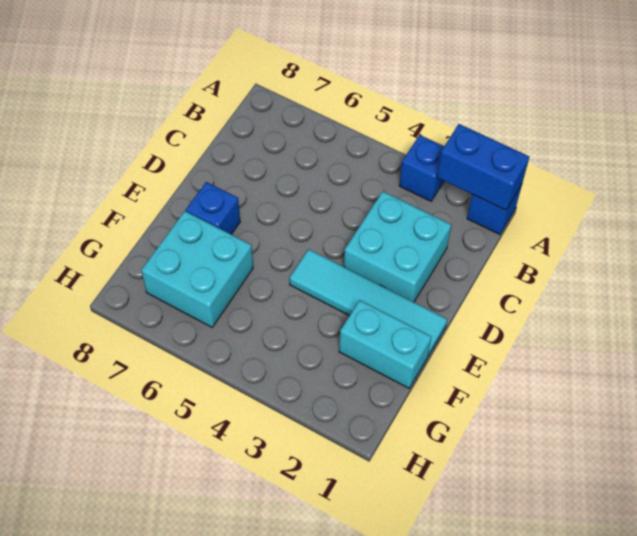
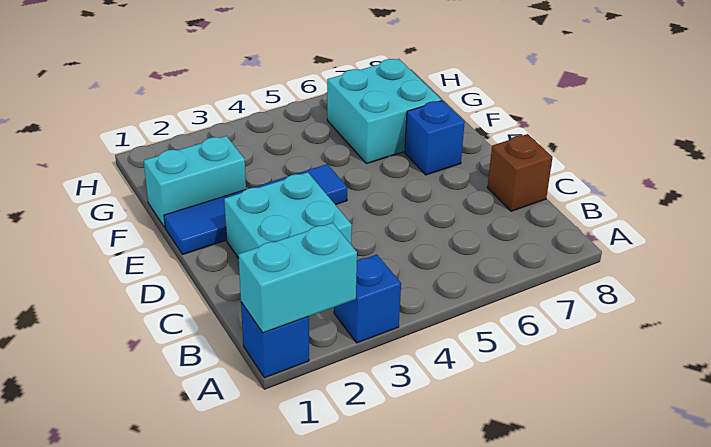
blue 1x2 brick [437,124,529,210] -> cyan 1x2 brick [238,223,357,333]
none -> brown 1x1 brick [487,134,552,211]
cyan 1x4 tile [290,249,447,356] -> blue 1x4 tile [164,164,347,254]

